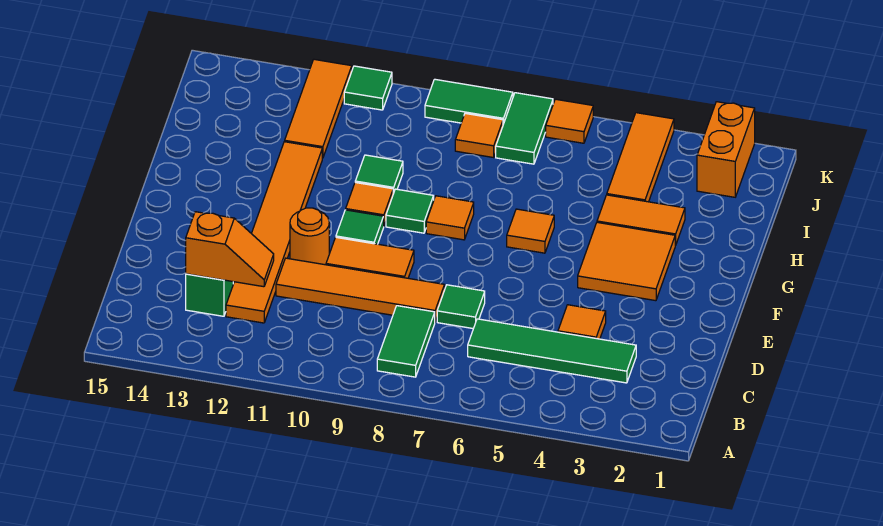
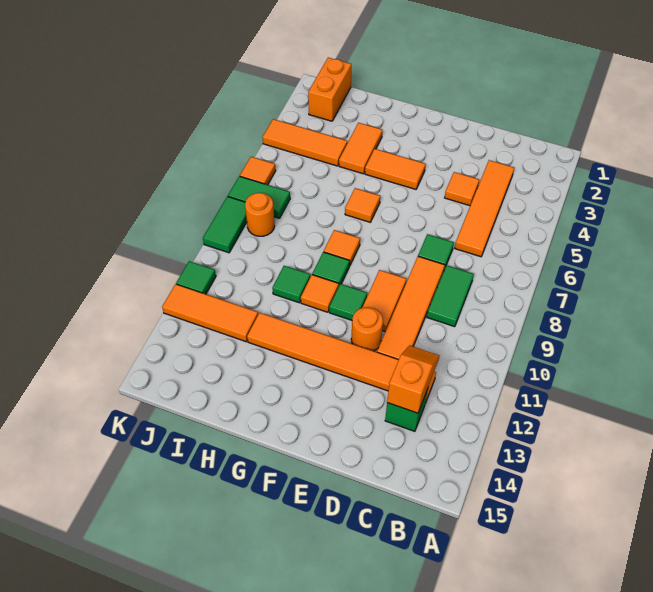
green 1x2 tile [377,306,435,377] -> green 1x2 tile turned to [427,265,474,327]
green 1x4 tile [468,319,636,383] -> orange 1x4 tile [455,160,514,257]
orange 2x2 tile [578,222,675,301] -> orange 1x2 tile [365,149,426,189]
orange 1x2 brick [697,102,755,197] -> orange 1x2 brick turned to [308,58,351,121]
orange 1x1 tile [455,113,503,157] -> orange 1x1 round brick [245,193,275,236]

